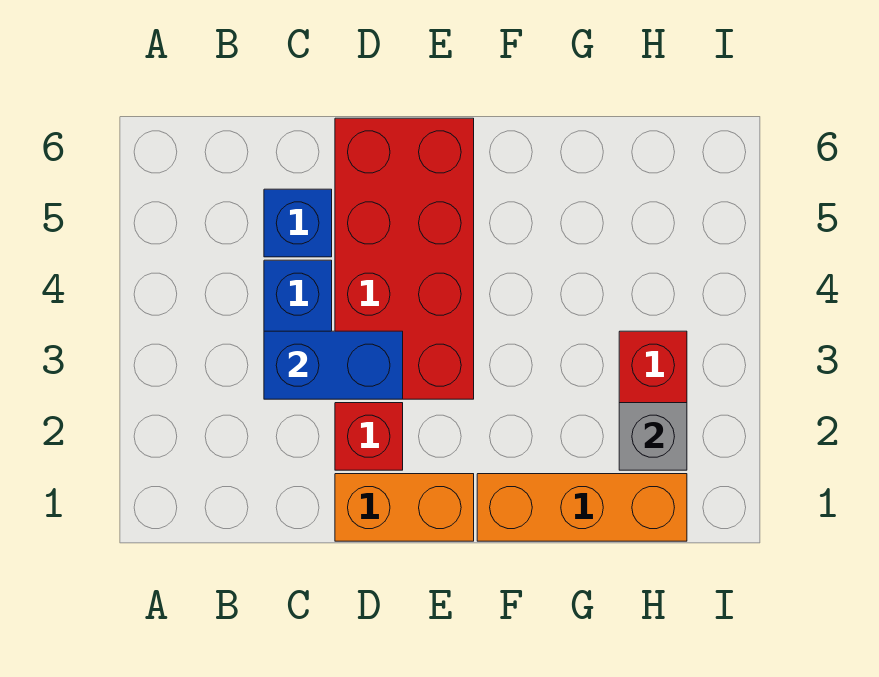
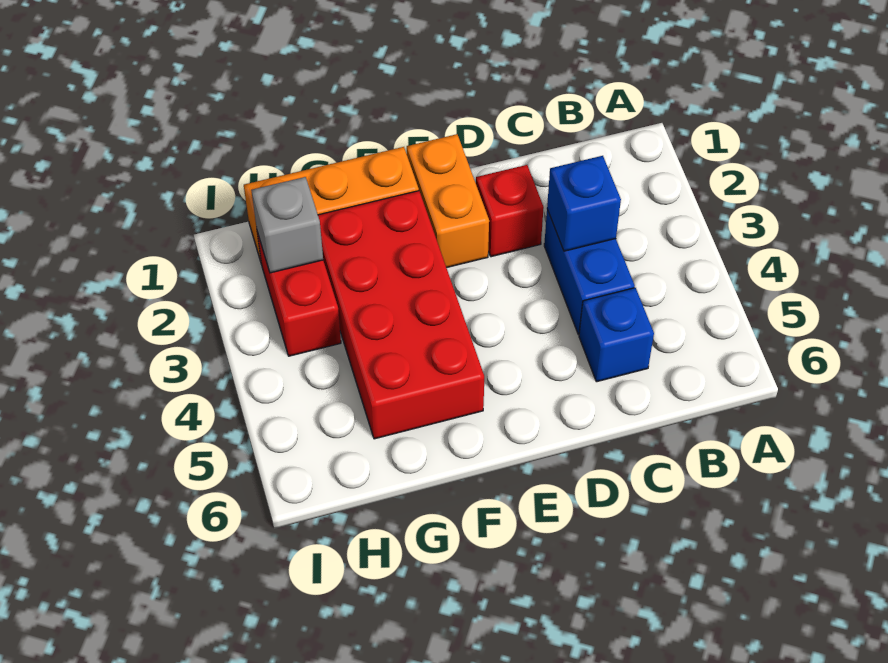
blue 1x2 brick [264,331,403,399] -> blue 1x1 brick [547,156,621,251]
orange 1x2 brick [335,474,474,541] -> orange 1x2 brick turned to [407,134,489,268]
red 2x4 brick [335,118,474,399] -> red 2x4 brick moved to [318,191,484,439]

